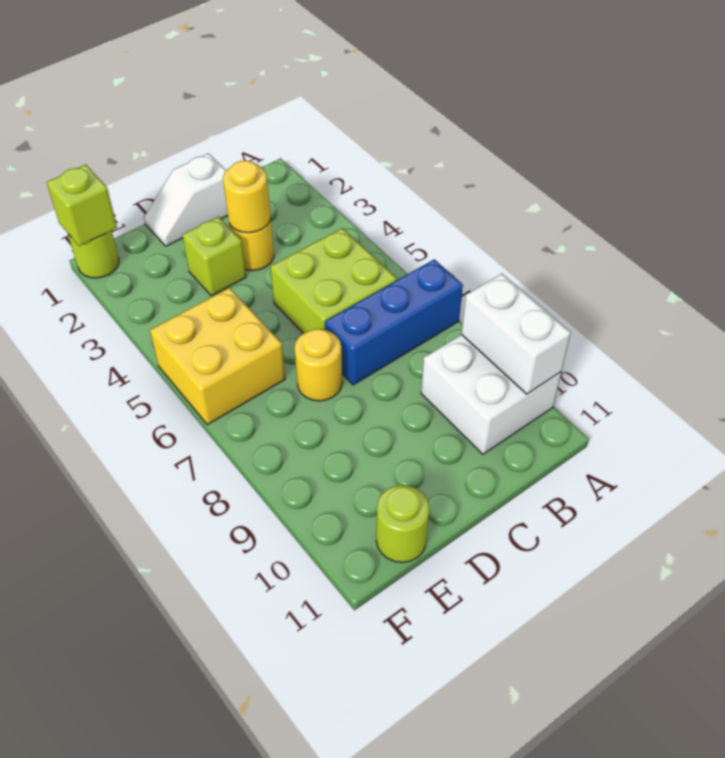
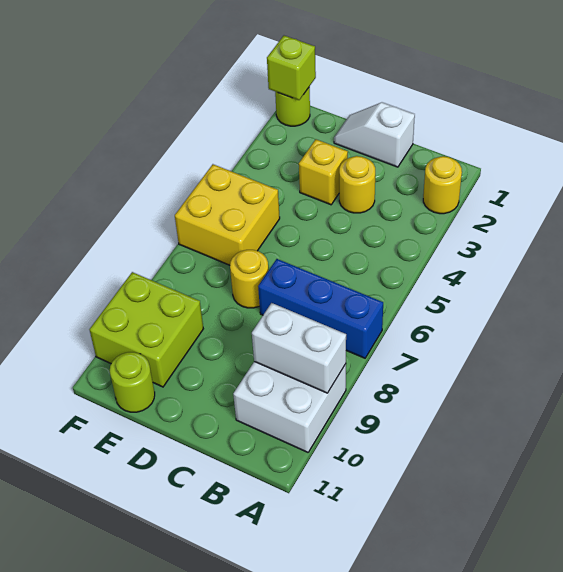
white 1x2 brick [461,274,571,394] -> white 1x2 brick turned to [252,303,346,393]
lime 2x2 brick [270,228,397,333] -> lime 2x2 brick moved to [89,272,203,387]
yellow 1x1 round brick [223,161,271,233] -> yellow 1x1 round brick moved to [423,156,462,214]
lime 1x1 brick [182,217,246,296] -> yellow 1x1 brick [299,139,348,205]

